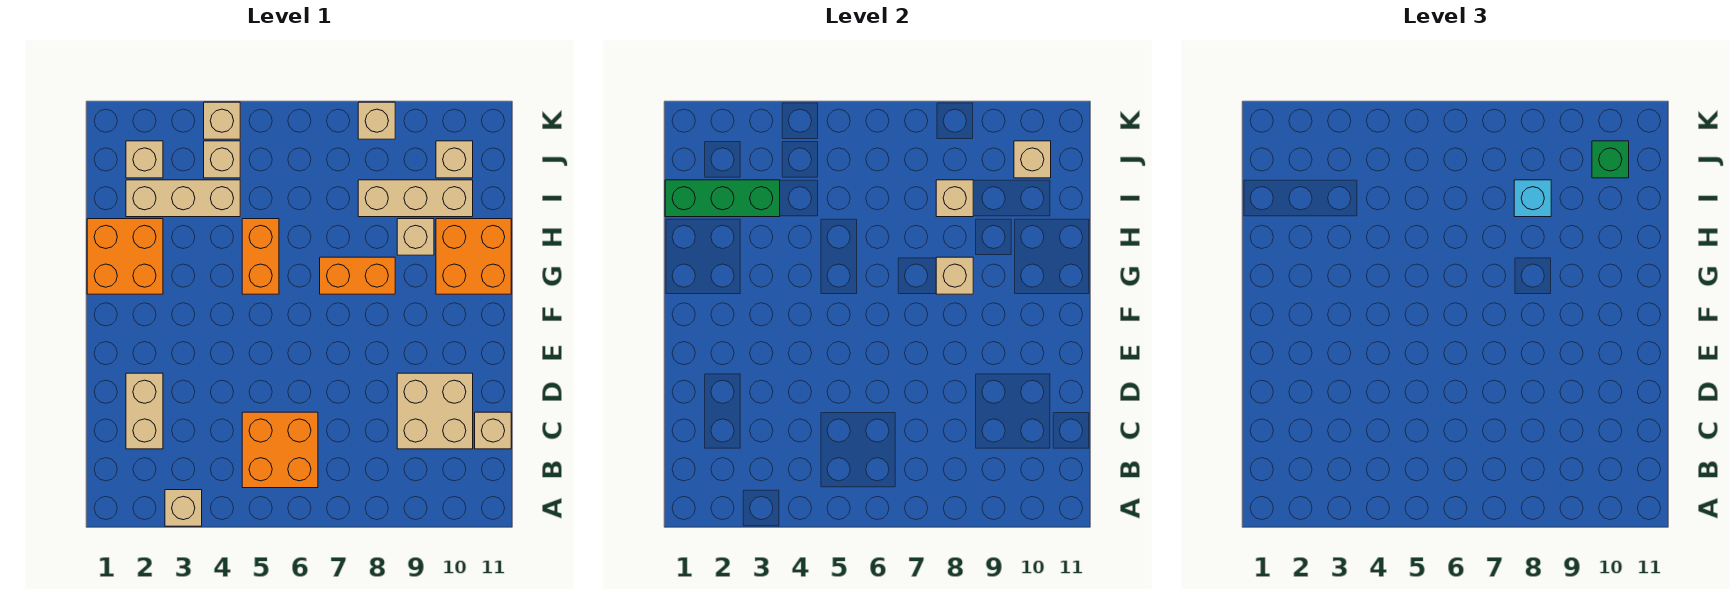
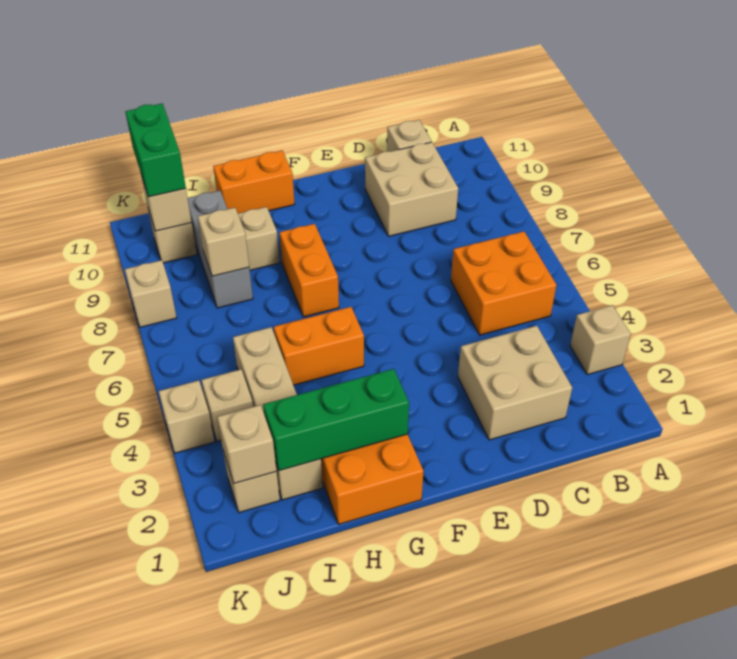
tan 1x2 brick [126,373,163,449] -> tan 2x2 brick [458,326,572,440]
tan 1x1 brick [936,257,973,294] -> tan 1x1 brick moved to [217,405,277,483]
orange 2x2 brick [436,219,511,294] -> orange 1x2 brick [213,151,295,213]
green 1x3 brick [665,180,780,217] -> green 1x3 brick turned to [263,369,409,471]
tan 1x3 brick [126,180,240,217] -> tan 1x4 brick [233,327,323,500]
tan 1x3 brick [358,180,473,217] -> grey 1x3 brick [188,191,253,308]
cyan 1x1 brick [1514,180,1551,217] -> none
green 1x1 brick [1592,141,1629,178] -> green 1x2 brick [125,104,186,197]

